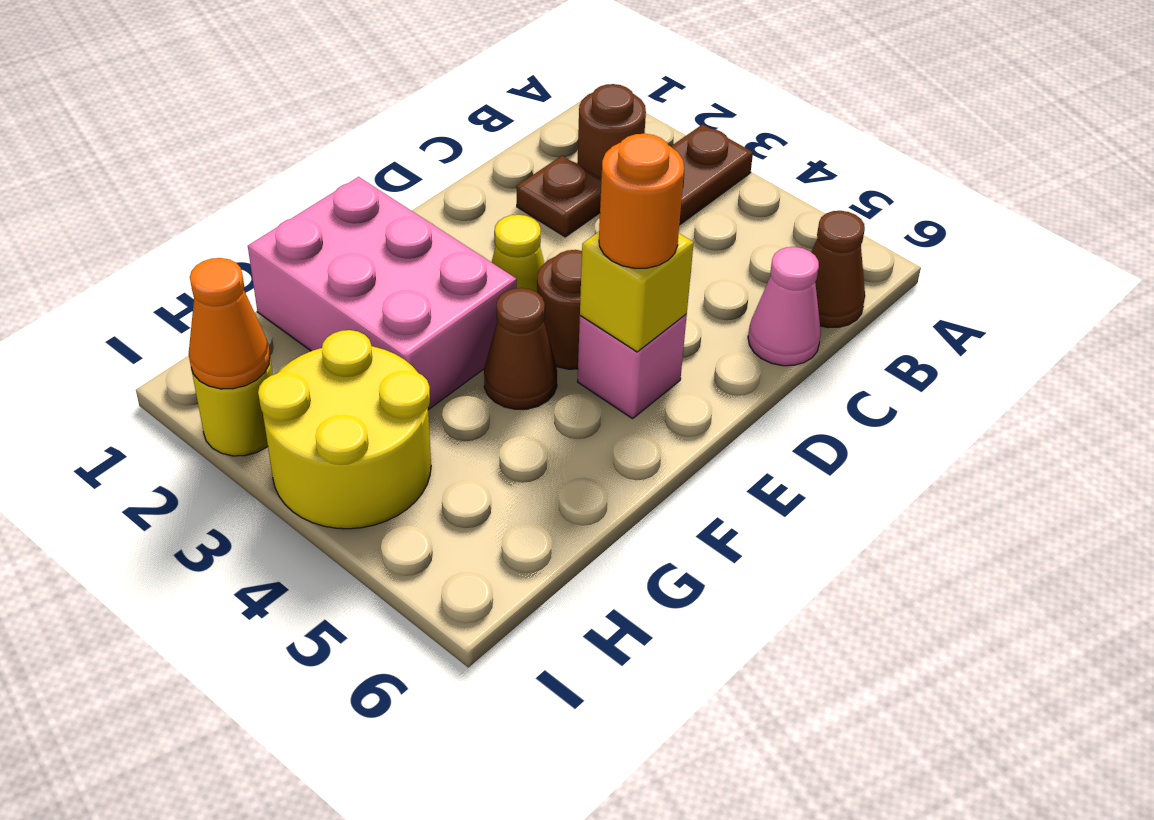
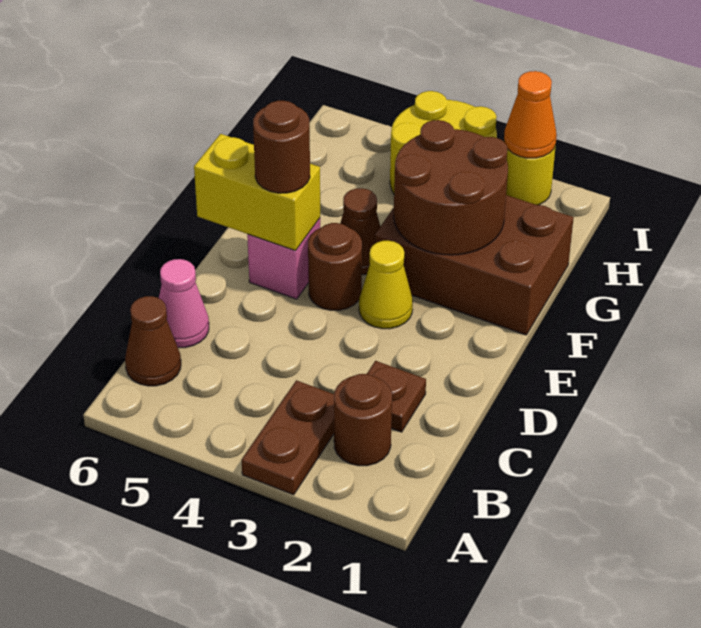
yellow 1x1 brick [580,232,694,352] -> yellow 1x2 brick [194,134,320,251]
orange 1x1 round brick [599,134,684,268] -> brown 1x1 round brick [253,101,310,193]
pink 2x3 brick [248,177,517,410] -> brown 2x3 brick [375,195,574,335]
none -> brown 2x2 round brick [394,120,508,255]

